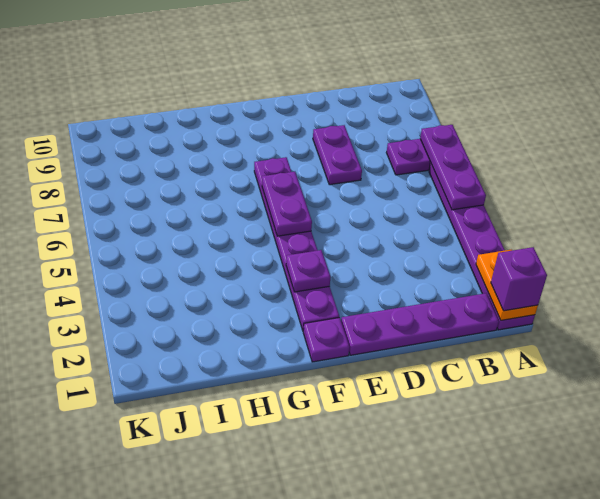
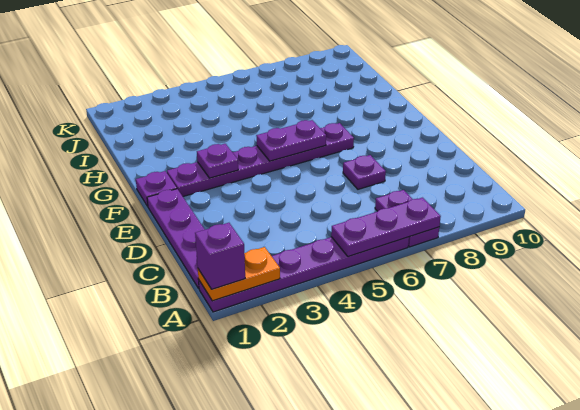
purple 1x2 plate [313,125,362,185] -> purple 1x1 plate [343,155,386,189]

